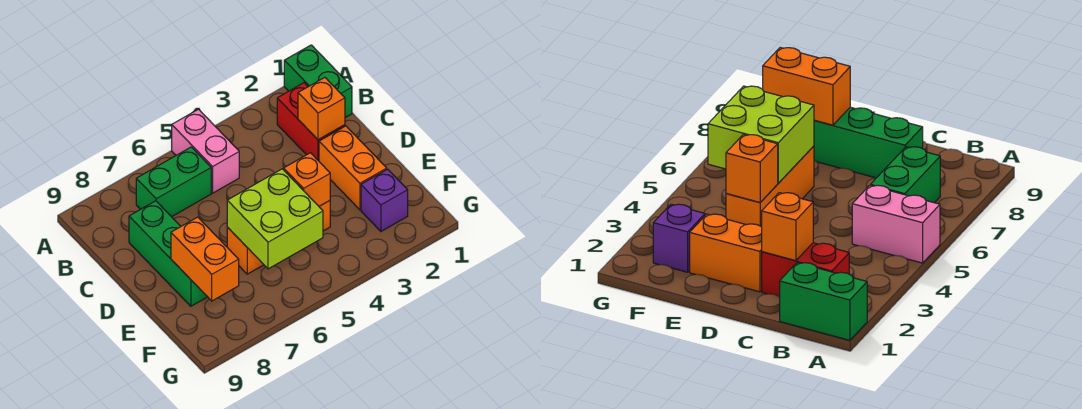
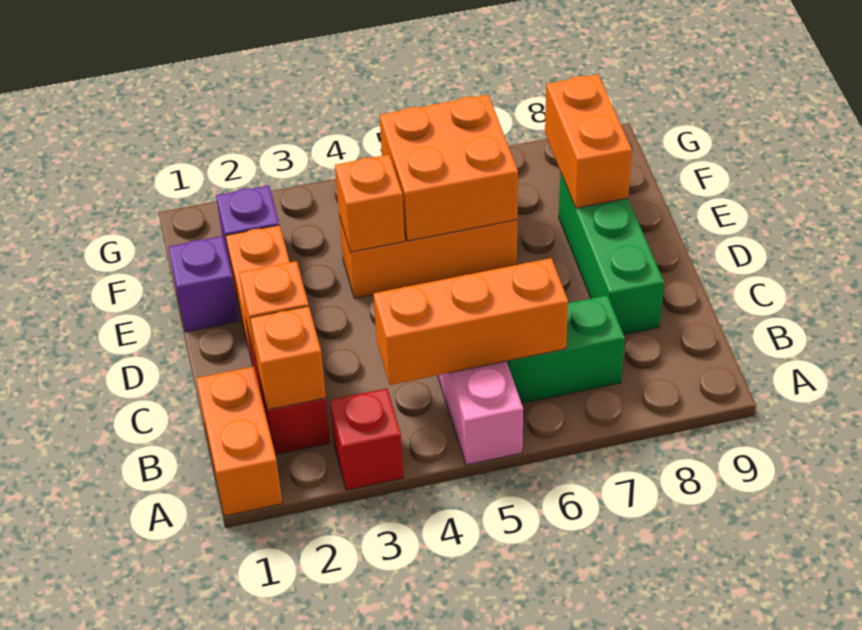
green 1x2 brick [284,45,352,118] -> orange 1x2 brick [196,366,283,516]
none -> red 1x1 brick [330,388,403,490]
none -> orange 1x1 brick [250,306,326,410]
none -> orange 1x3 brick [373,258,568,385]
none -> purple 1x1 brick [168,236,239,332]
lime 2x2 brick [227,169,323,269] -> orange 2x2 brick [379,95,518,241]

